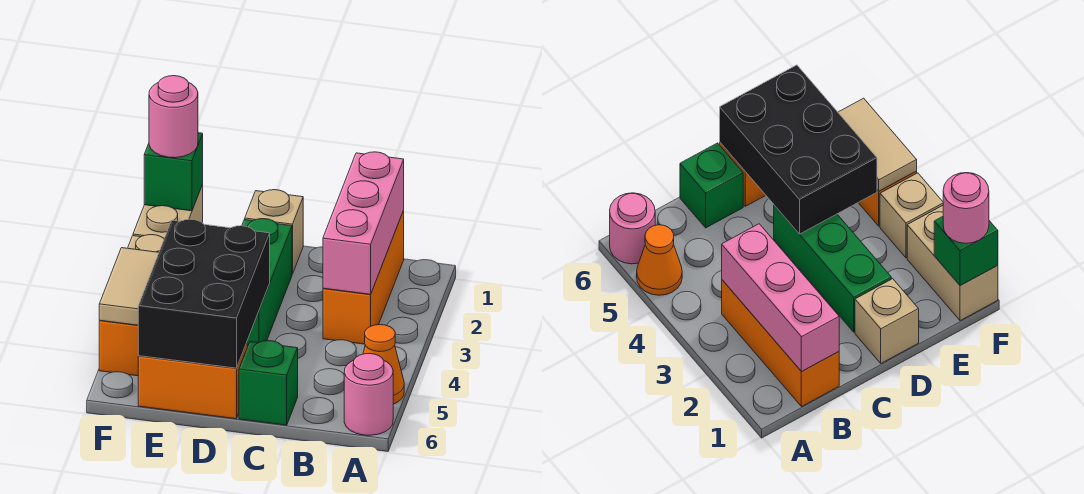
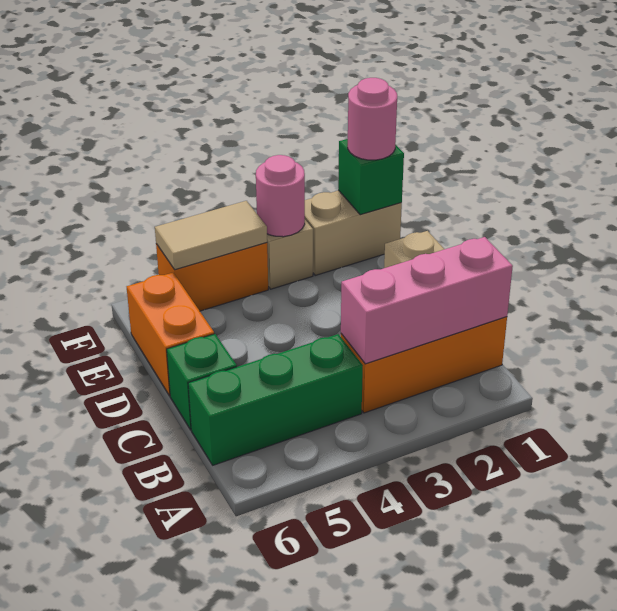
orange 1x1 cone [363,325,404,404] -> none
pink 1x1 round brick [344,353,393,435] -> pink 1x1 round brick moved to [256,155,305,237]
green 1x3 brick [242,219,292,347] -> green 1x3 brick moved to [188,334,363,465]
black 2x3 brick [138,219,270,368] -> none

